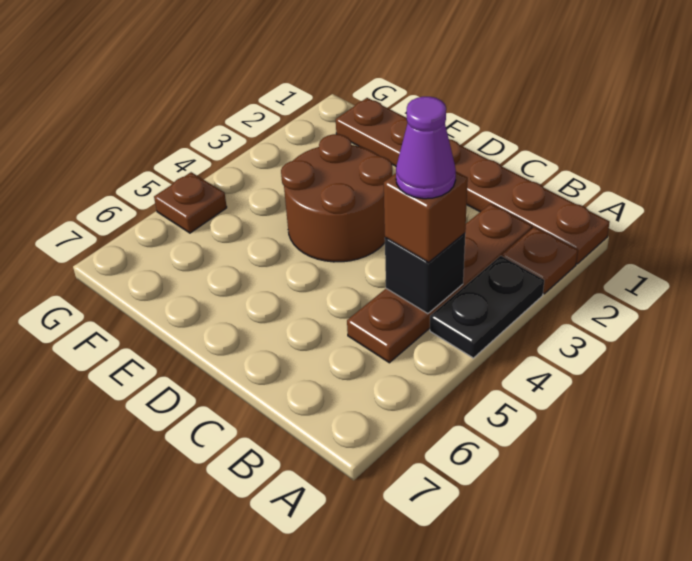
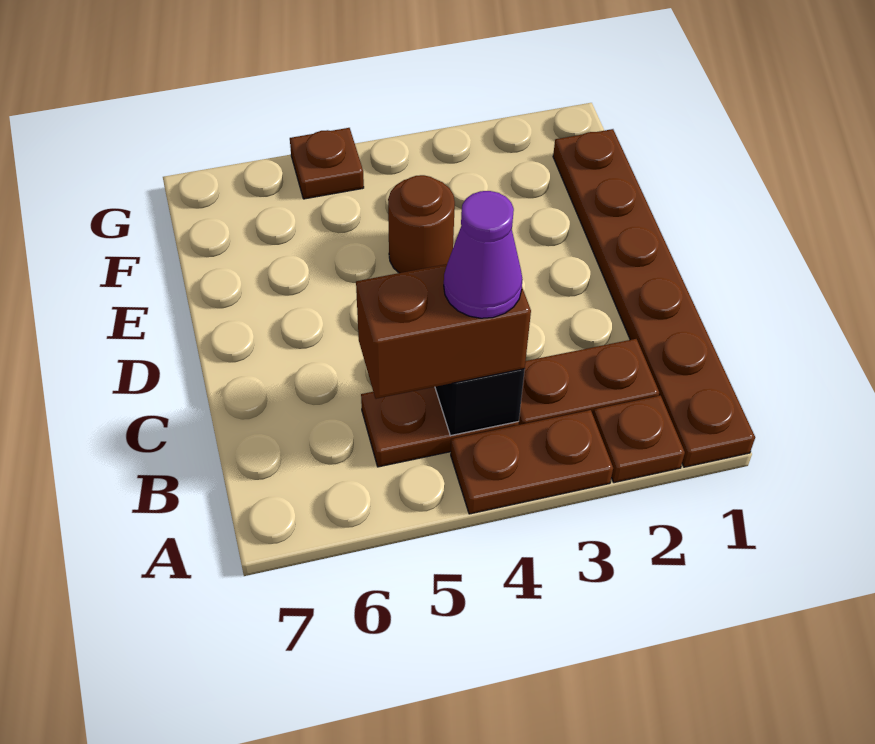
black 1x2 plate [430,256,544,358] -> brown 1x2 plate [451,410,613,514]
brown 1x1 brick [384,172,468,262] -> brown 1x2 brick [356,264,531,399]
brown 2x2 round brick [281,134,392,262] -> brown 1x1 round brick [388,175,455,273]

